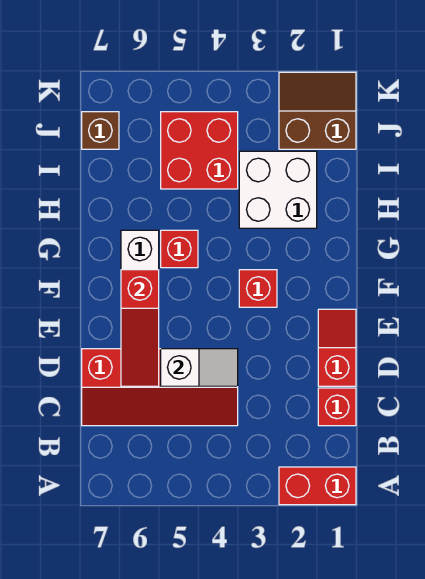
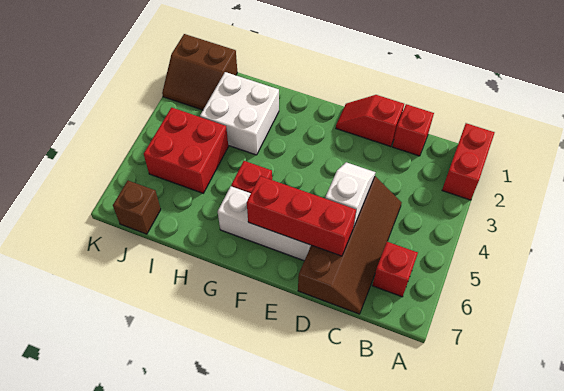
red 2x4 slope [82,349,238,426] -> brown 2x4 slope [298,177,402,314]
red 1x3 slope [121,270,159,386] -> red 1x3 brick [247,176,356,256]
red 1x1 brick [239,270,277,307] -> red 1x1 brick moved to [372,242,418,297]
brown 2x2 slope [279,72,356,149] -> brown 2x2 slope turned to [162,34,237,110]

